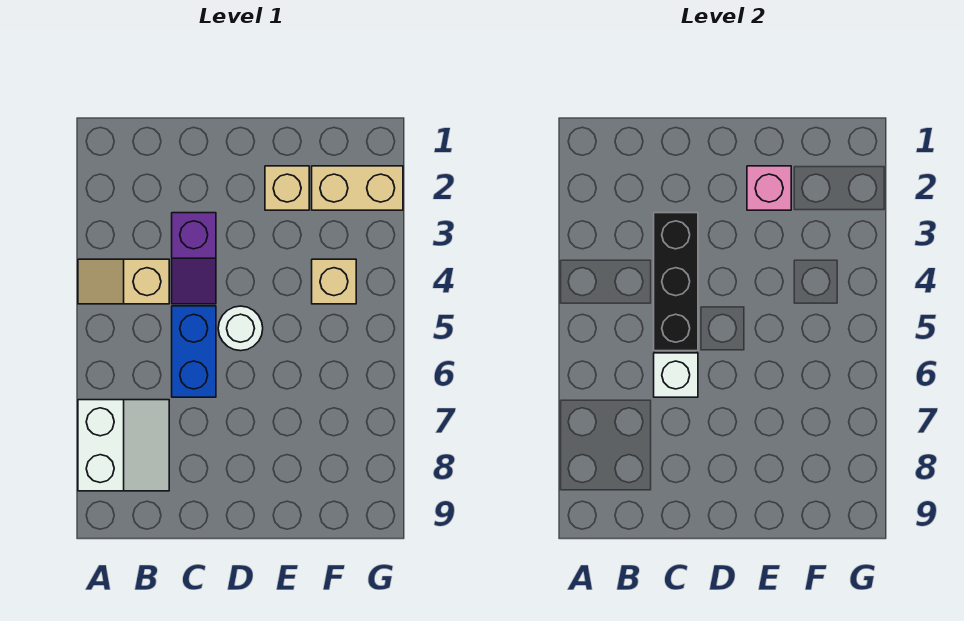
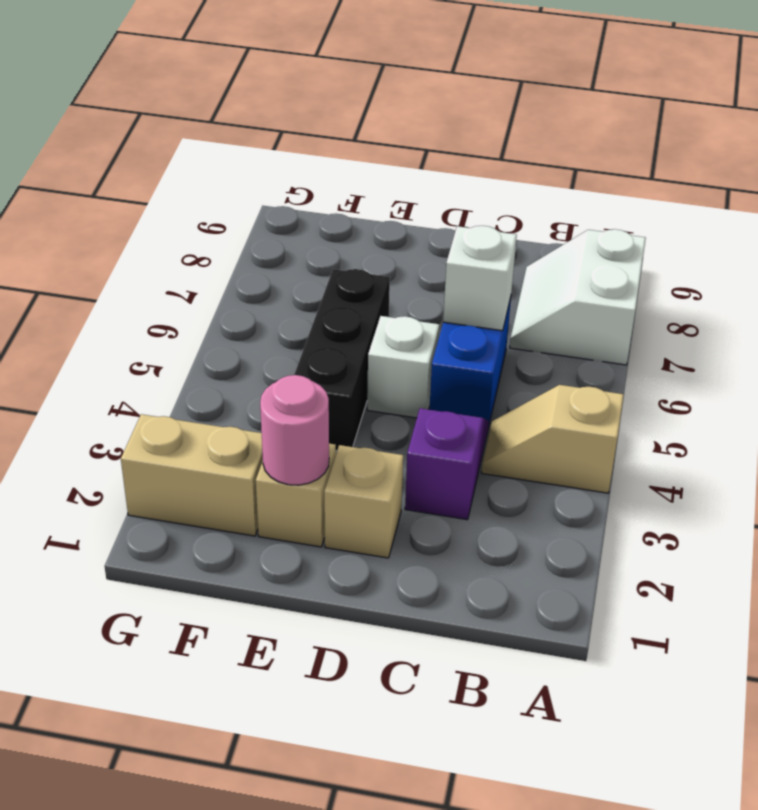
tan 1x2 slope [78,259,169,304] -> tan 1x2 slope turned to [482,385,624,493]
black 1x3 brick [654,213,698,351] -> black 1x3 brick moved to [294,269,390,451]
white 1x1 round brick [218,306,263,351] -> white 1x1 brick [367,316,439,418]
pink 1x1 brick [747,166,791,210] -> pink 1x1 round brick [260,375,329,485]
tan 1x1 brick [312,259,356,304] -> tan 1x1 brick moved to [324,445,403,558]

